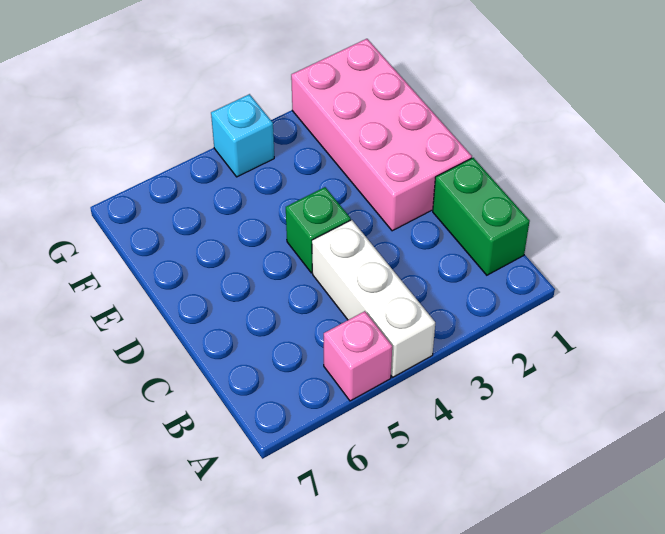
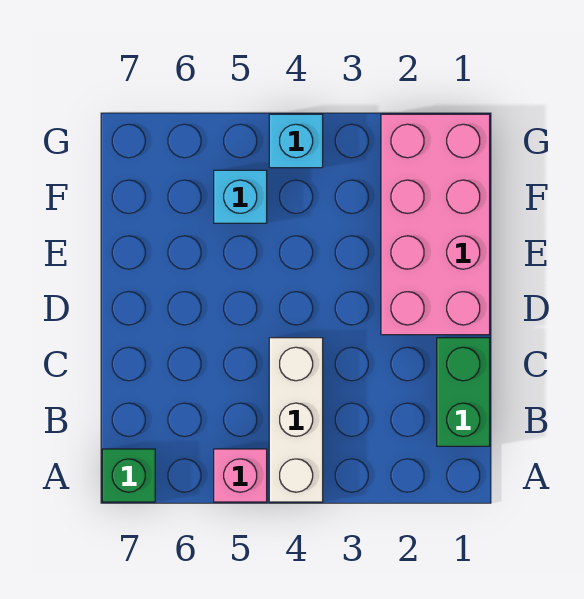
green 1x1 brick [286,187,351,273] -> green 1x1 brick moved to [102,449,155,502]
none -> cyan 1x1 brick [214,170,267,223]

